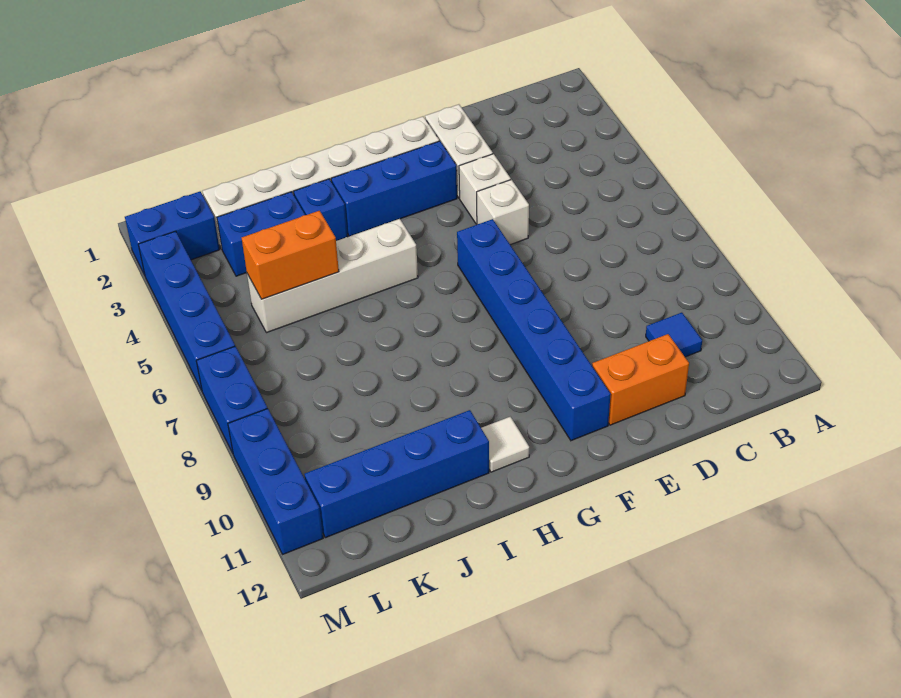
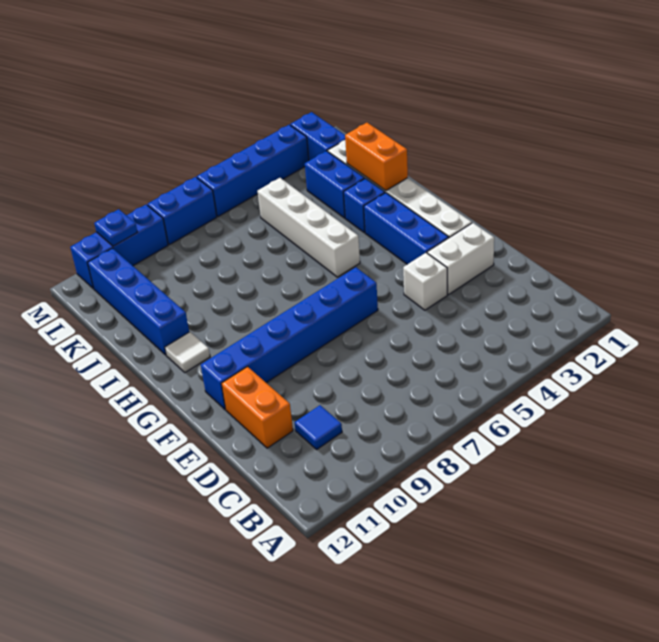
white 1x1 brick [477,180,529,245] -> none
orange 1x2 brick [242,211,339,299] -> orange 1x2 brick moved to [345,123,408,191]
none -> blue 1x1 plate [94,209,137,246]

